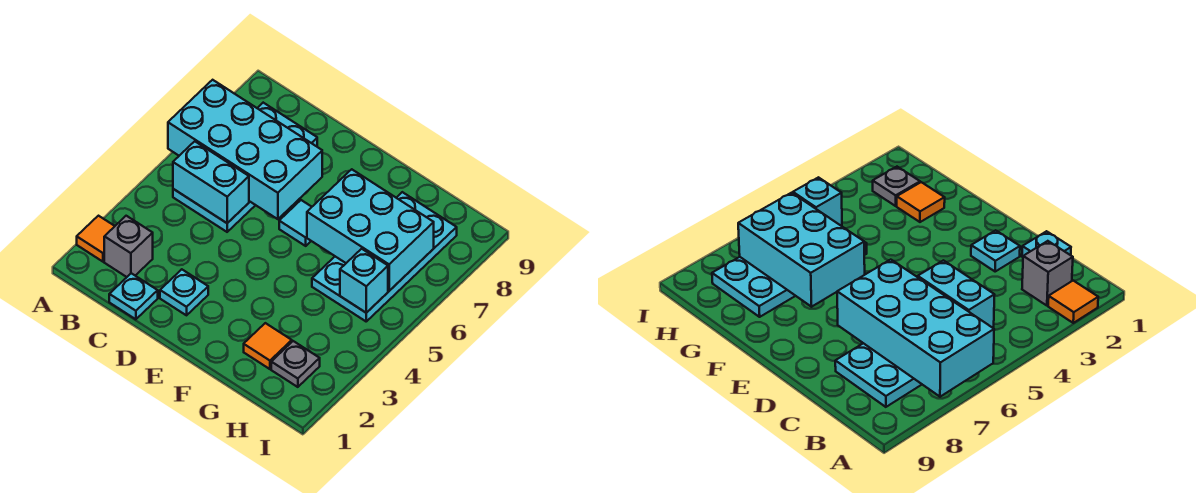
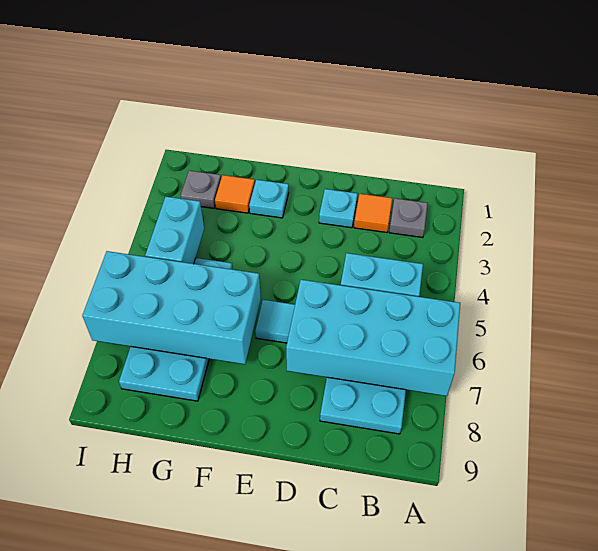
orange 1x1 tile [77,216,115,262] -> orange 1x1 tile moved to [354,194,392,233]
grey 1x1 brick [104,216,153,277] -> grey 1x1 plate [389,198,428,238]
cyan 1x1 plate [109,273,158,319] -> cyan 1x1 plate moved to [249,180,289,218]
cyan 2x3 brick [307,169,434,291] -> cyan 2x4 brick [82,251,261,364]
cyan 1x1 brick [340,249,388,313] -> cyan 1x2 brick [145,196,204,264]

